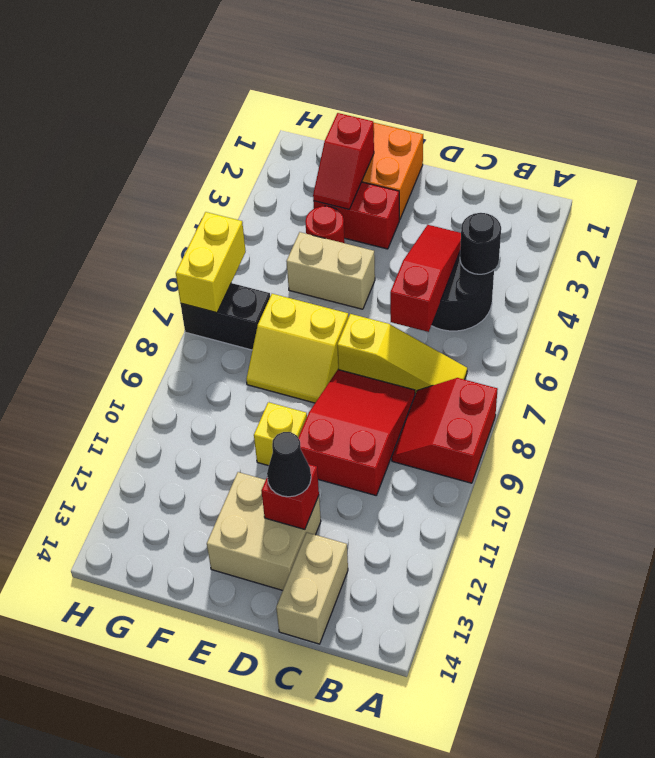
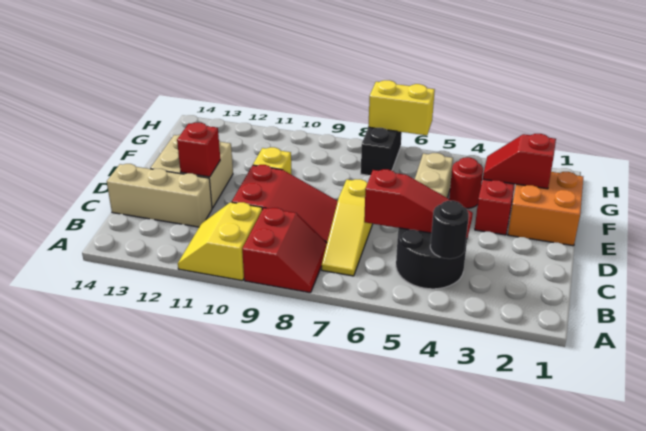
red 2x2 slope [392,378,498,483] -> red 2x2 slope turned to [242,208,327,293]
tan 1x2 brick [276,532,348,644] -> tan 1x3 brick [107,164,212,227]
black 1x1 cone [267,432,311,497] -> none
yellow 2x2 slope [246,294,348,403] -> yellow 2x2 slope moved to [178,202,262,281]

